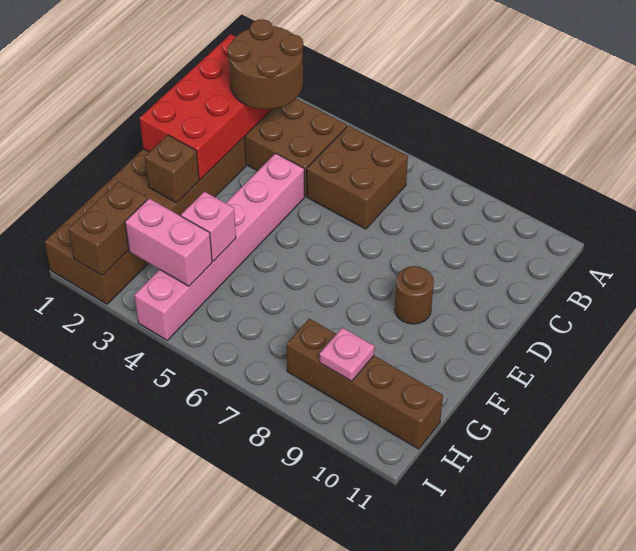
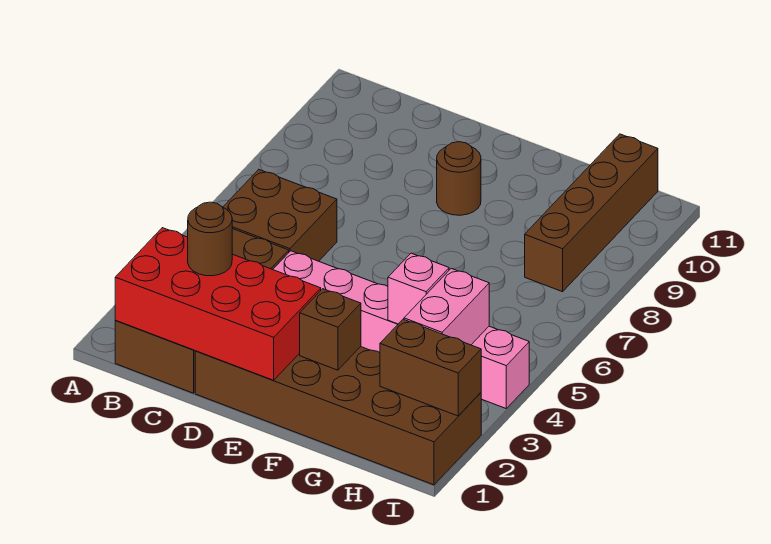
brown 2x2 round brick [227,19,303,110] -> brown 1x1 round brick [188,202,232,276]
pink 1x1 plate [320,328,375,381] -> none

